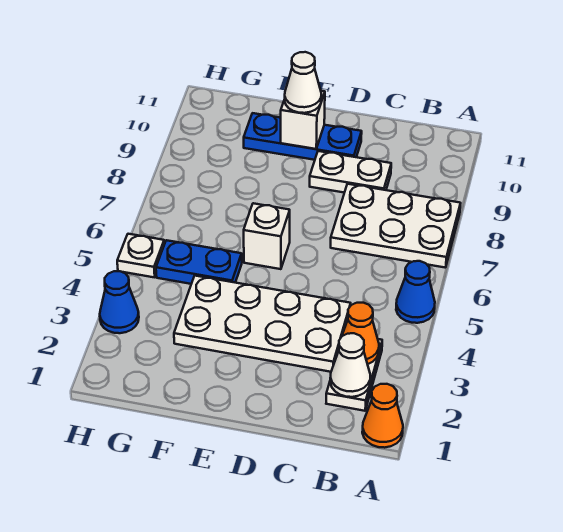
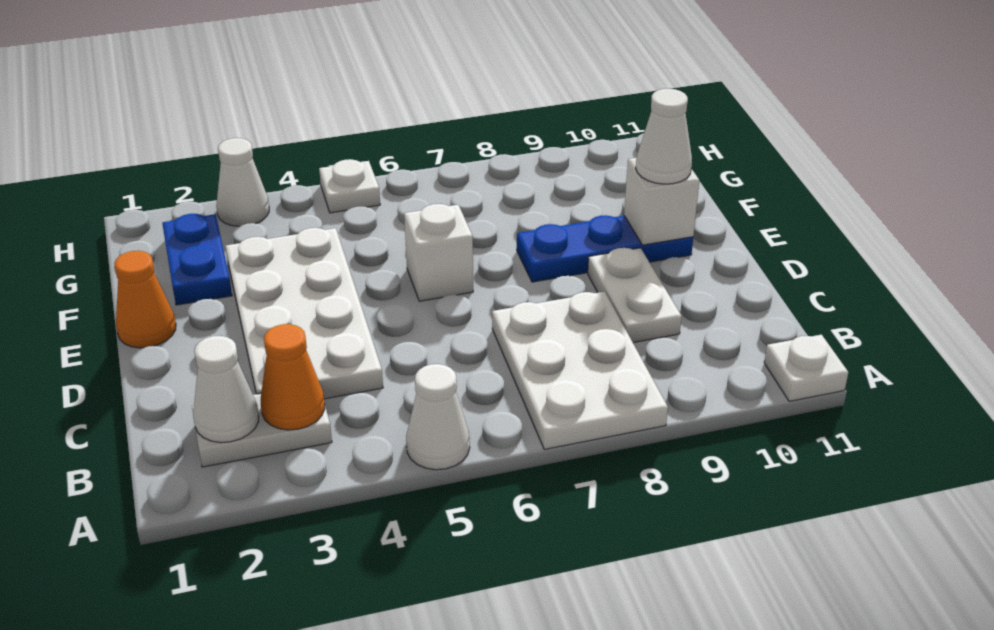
orange 1x1 cone [362,384,403,448] -> orange 1x1 cone moved to [114,251,176,348]
blue 1x1 cone [396,261,435,323] -> white 1x1 cone [406,364,470,470]
none -> white 1x1 plate [764,335,848,401]
blue 1x3 plate [244,113,362,160] -> blue 1x3 plate turned to [517,215,693,282]
blue 1x2 plate [156,240,242,284] -> blue 1x2 plate moved to [162,214,232,305]
blue 1x1 cone [100,271,139,333] -> white 1x1 cone [216,138,269,226]

